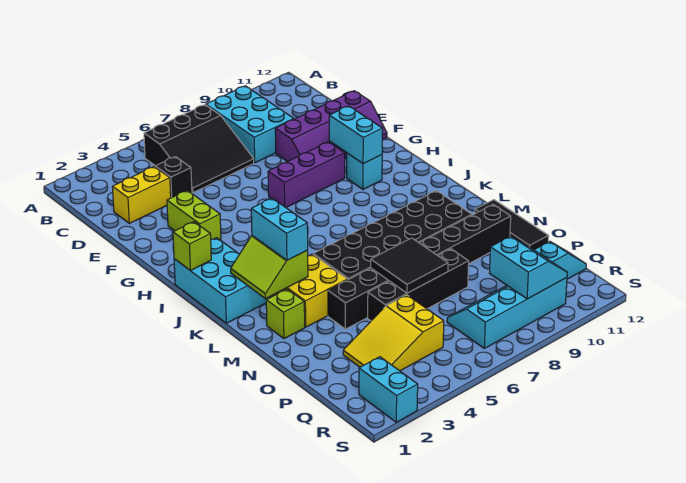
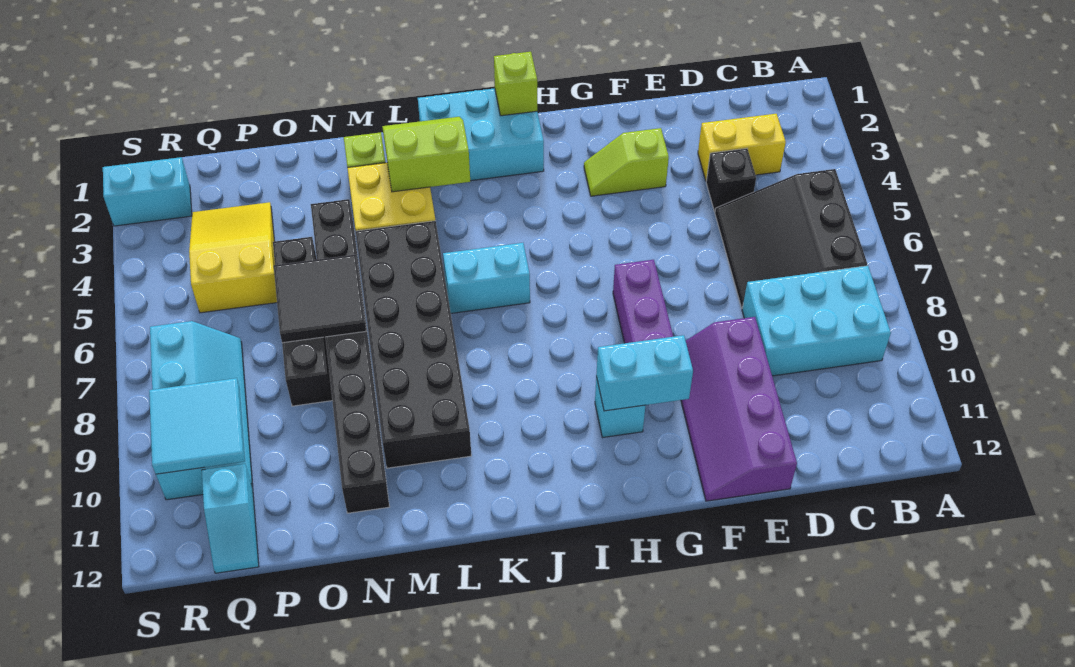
yellow 1x2 brick [113,167,171,223] -> yellow 1x2 brick turned to [698,114,786,181]
lime 1x2 brick [167,190,221,240] -> lime 1x2 slope [584,128,669,196]
cyan 1x2 brick [251,198,308,260] -> cyan 1x2 brick moved to [443,243,530,313]
black 1x3 tile [475,200,549,250] -> none
cyan 2x2 slope [490,236,567,299] -> cyan 2x2 tile [149,378,245,474]

